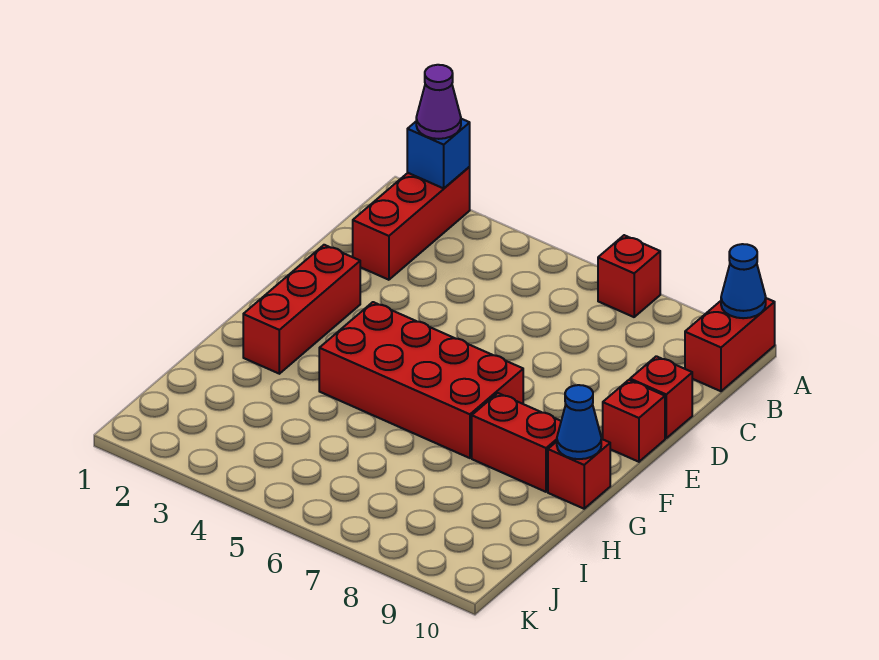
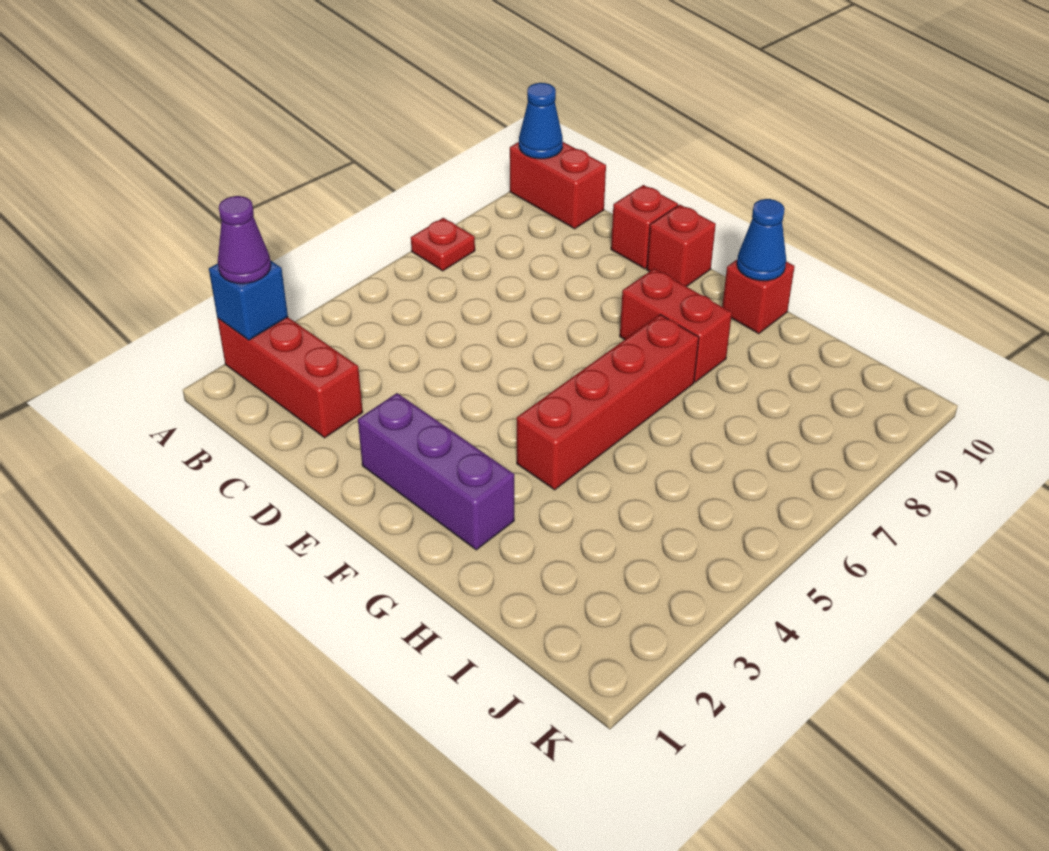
red 1x1 brick [598,235,660,317] -> red 1x1 plate [411,218,475,271]
red 1x3 brick [243,245,360,374] -> purple 1x3 brick [358,393,514,550]
red 2x4 brick [319,302,523,458] -> red 1x4 brick [517,315,699,490]
red 1x2 brick [472,393,561,492] -> red 1x2 brick turned to [620,269,732,382]

